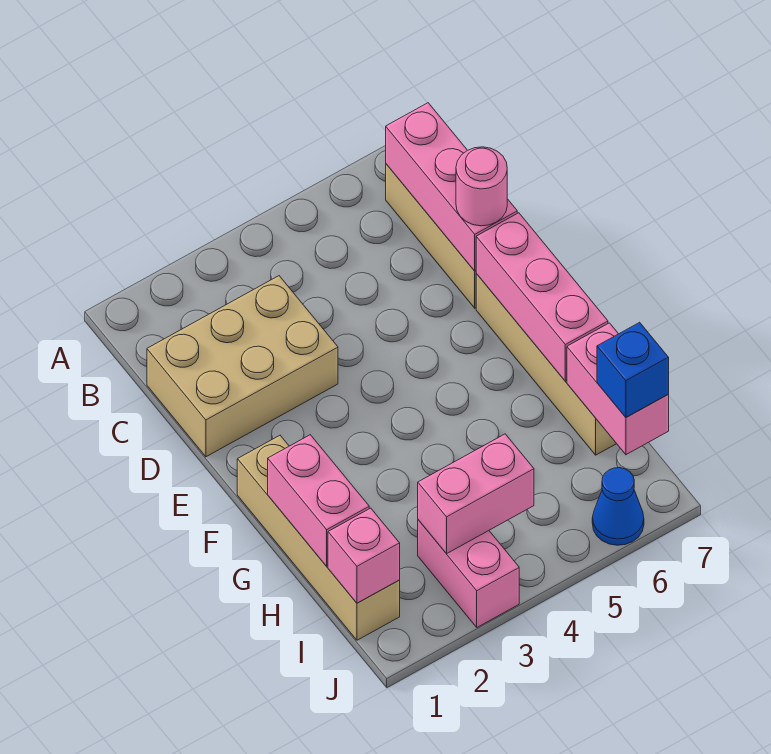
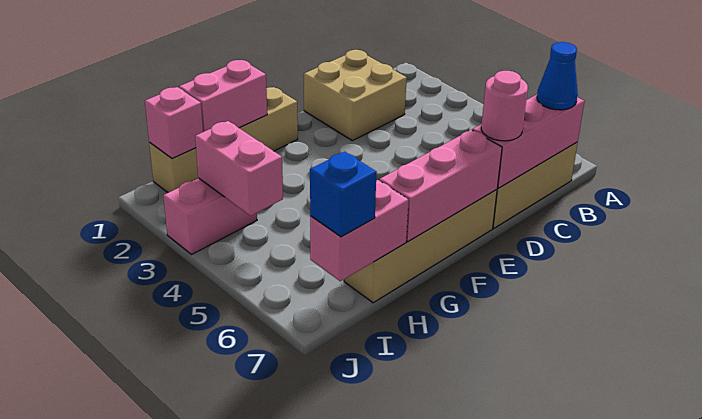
tan 2x3 brick [147,276,338,457] -> tan 2x2 brick [304,50,407,141]
blue 1x1 cone [592,468,644,545] -> blue 1x1 cone moved to [537,42,578,110]

